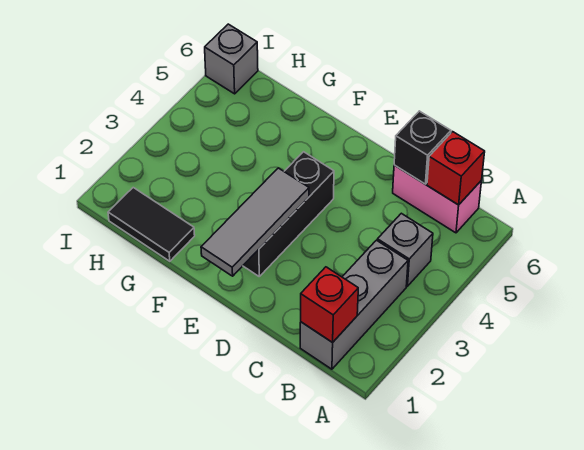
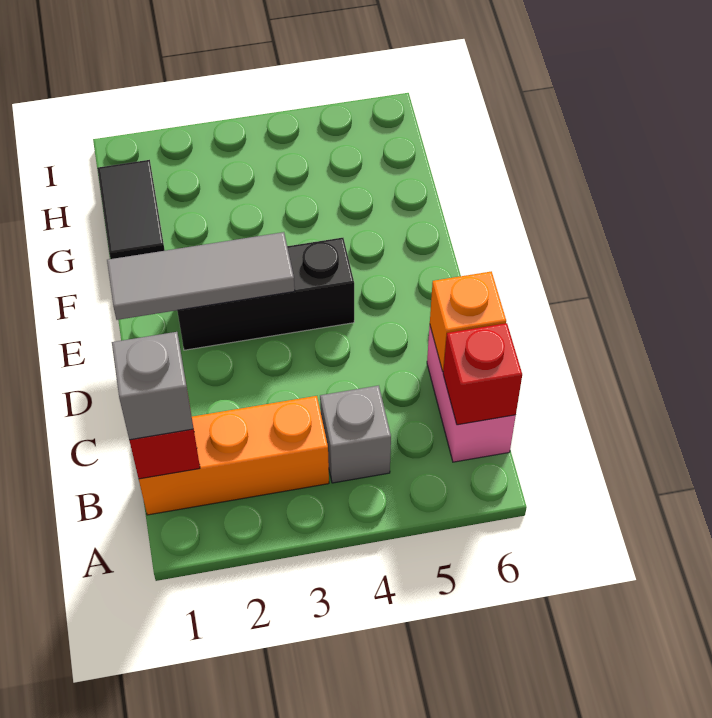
grey 1x3 brick [300,240,408,369] -> orange 1x3 brick [139,396,329,515]
black 1x1 brick [394,111,451,184] -> orange 1x1 brick [430,271,506,372]
grey 1x1 brick [205,24,258,94] -> grey 1x1 brick moved to [112,332,193,440]

